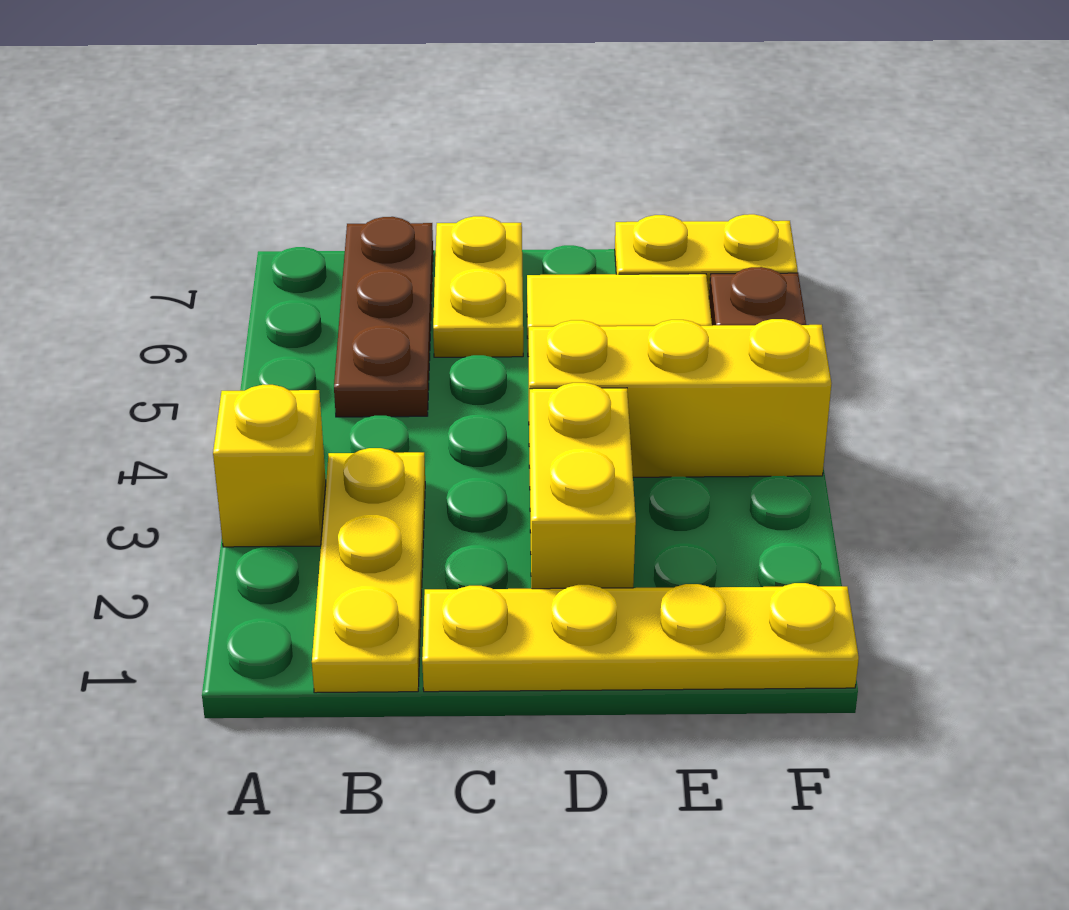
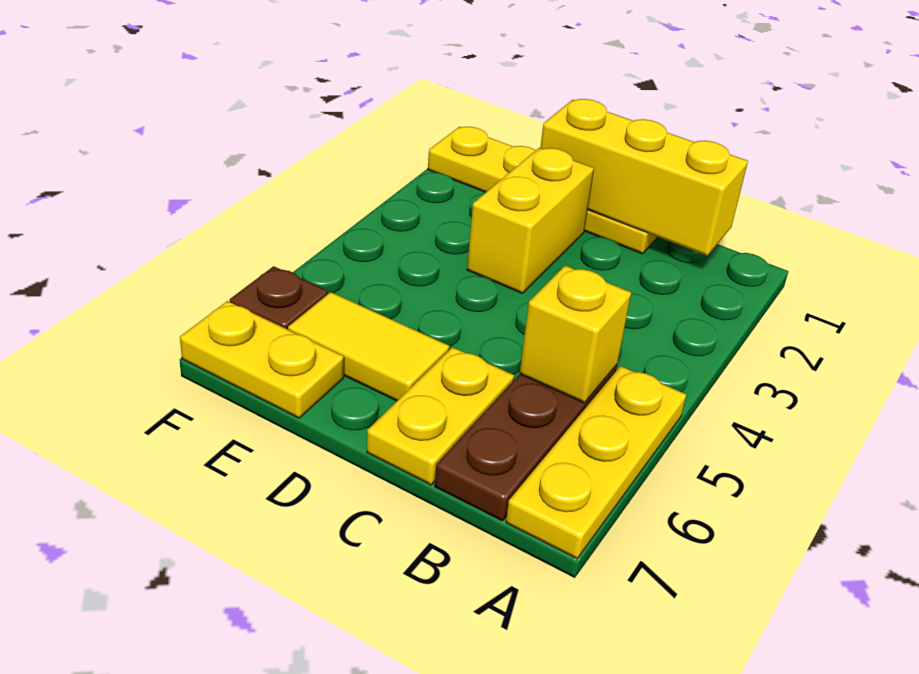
yellow 1x1 brick [213,385,326,547] -> yellow 1x1 brick moved to [520,266,631,403]
yellow 1x3 plate [312,448,425,693] -> yellow 1x3 plate moved to [506,366,686,559]
yellow 1x3 brick [529,319,832,477] -> yellow 1x3 brick moved to [540,99,748,256]

